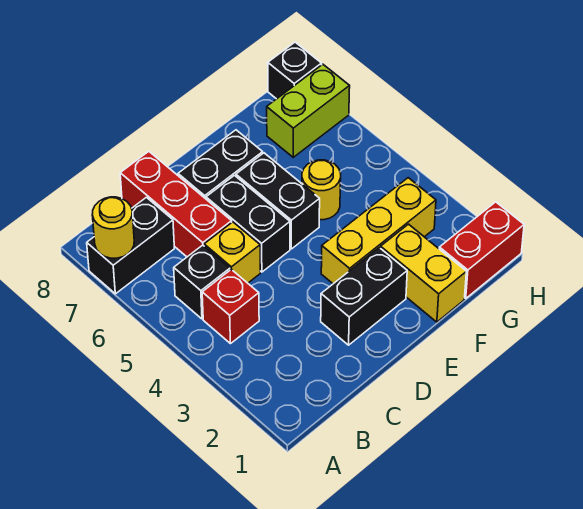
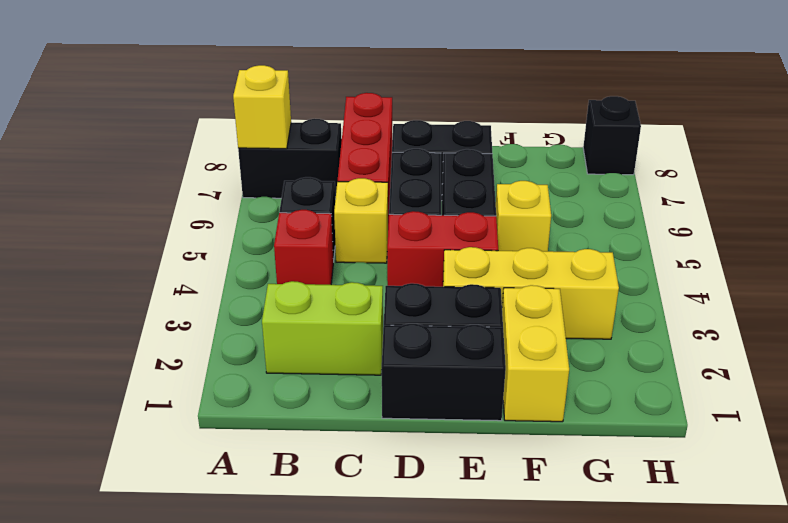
yellow 1x1 round brick [92,197,134,258] -> yellow 1x1 brick [233,65,291,149]
none -> black 1x2 brick [381,324,506,421]
yellow 1x1 round brick [302,160,341,220] -> yellow 1x1 brick [496,181,551,251]
red 1x2 brick [439,202,524,298] -> red 1x2 brick moved to [387,211,498,287]
lime 1x2 brick [267,64,350,157] -> lime 1x2 brick moved to [262,281,383,375]

